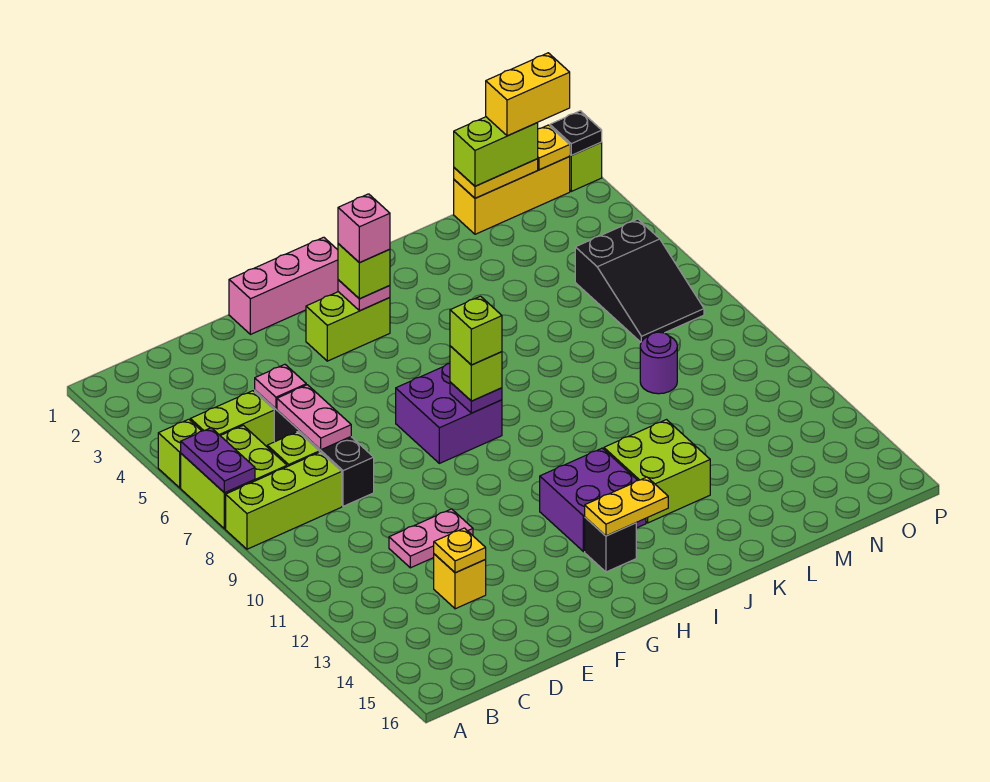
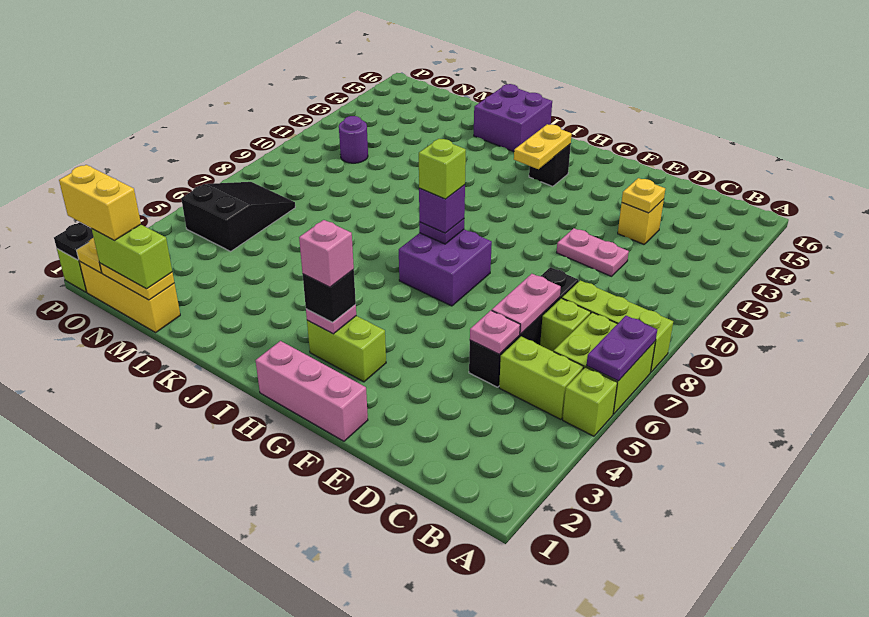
lime 1x1 brick [338,244,390,299] -> black 1x1 brick [303,270,356,322]
lime 1x1 brick [450,346,502,401] -> purple 1x1 brick [419,185,465,233]
purple 2x2 brick [540,448,646,552] -> purple 2x2 brick moved to [474,84,552,152]
yellow 1x2 plate [585,477,668,536] -> yellow 1x2 plate turned to [514,124,572,169]
lime 2x2 brick [604,420,710,523] -> none
purple 1x1 round brick [640,332,677,394] -> purple 1x1 round brick moved to [339,116,368,163]

